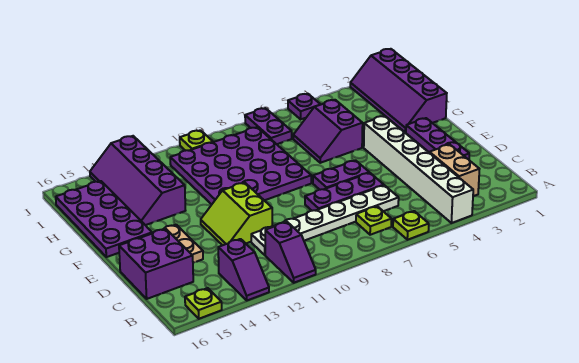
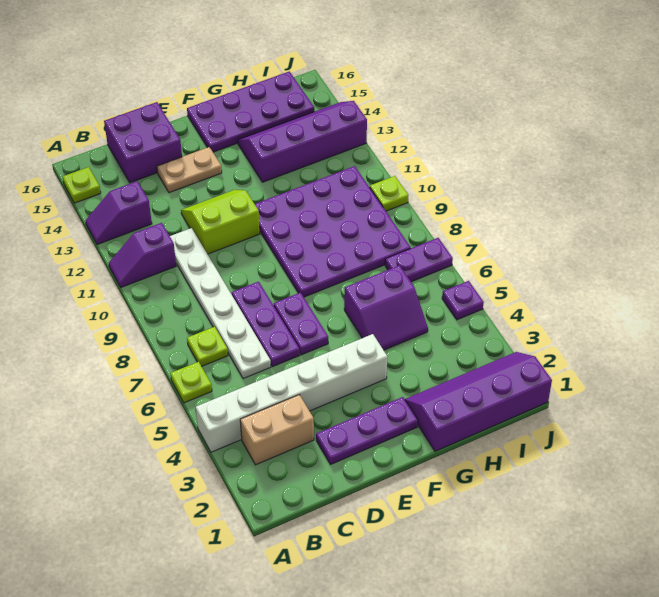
purple 2x2 slope [293,100,363,163] -> purple 2x2 slope turned to [344,265,428,350]

